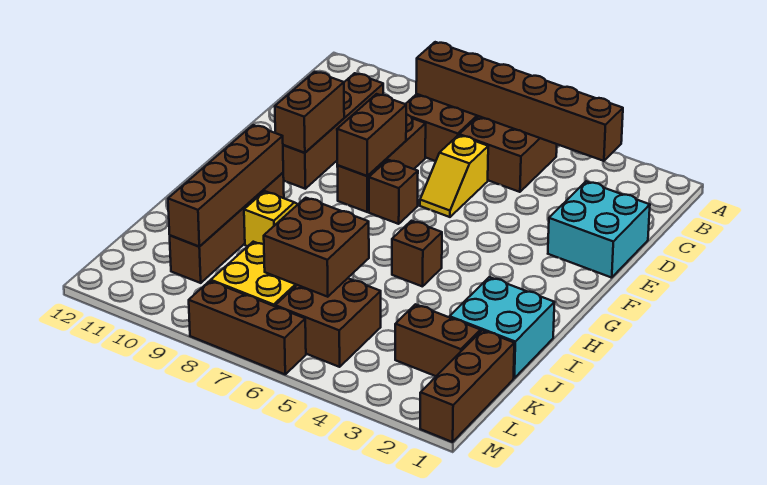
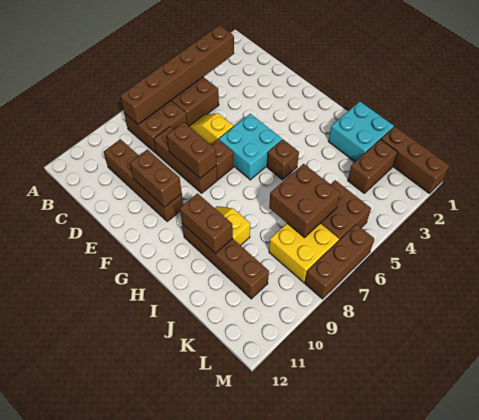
cyan 2x2 brick [548,181,650,278] -> cyan 2x2 brick moved to [219,114,282,180]
yellow 1x2 slope [420,135,488,217] -> yellow 1x2 slope turned to [189,113,234,144]
brown 1x4 brick [168,125,283,247] -> brown 1x2 brick [180,193,233,254]

